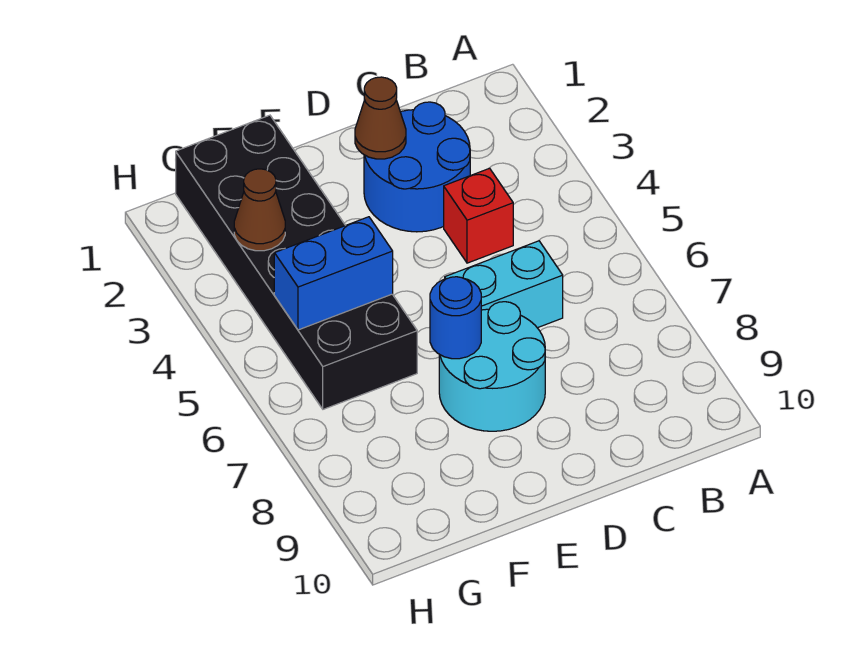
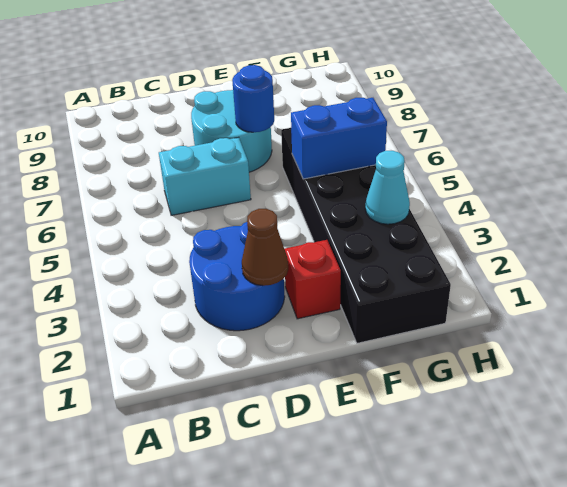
red 1x1 brick [444,168,513,263] -> red 1x1 brick moved to [285,240,341,319]
brown 1x1 cone [234,169,285,251] -> cyan 1x1 cone [365,151,410,224]

